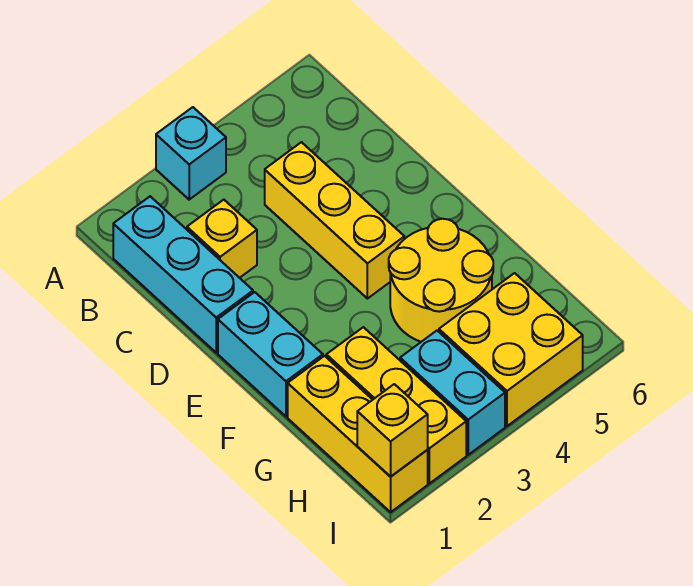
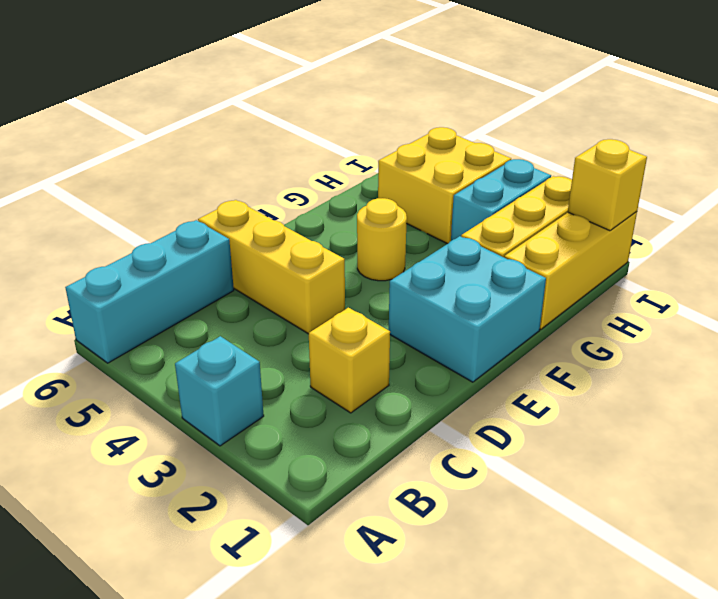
cyan 1x3 brick [113,196,253,353] -> cyan 1x3 brick moved to [65,220,234,363]
yellow 1x3 brick [265,142,404,299] -> yellow 1x3 brick turned to [198,200,345,334]
cyan 1x2 brick [218,292,323,416] -> cyan 2x2 brick [389,236,546,382]
yellow 2x2 round brick [389,219,493,342] -> yellow 1x1 round brick [357,198,407,281]

